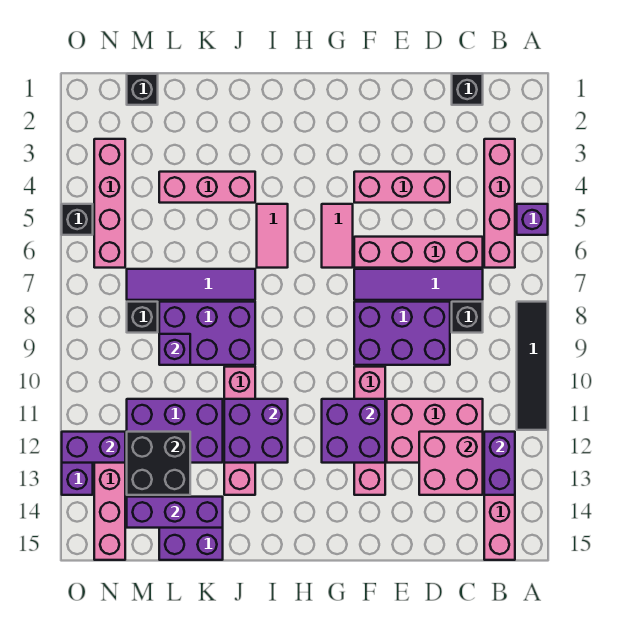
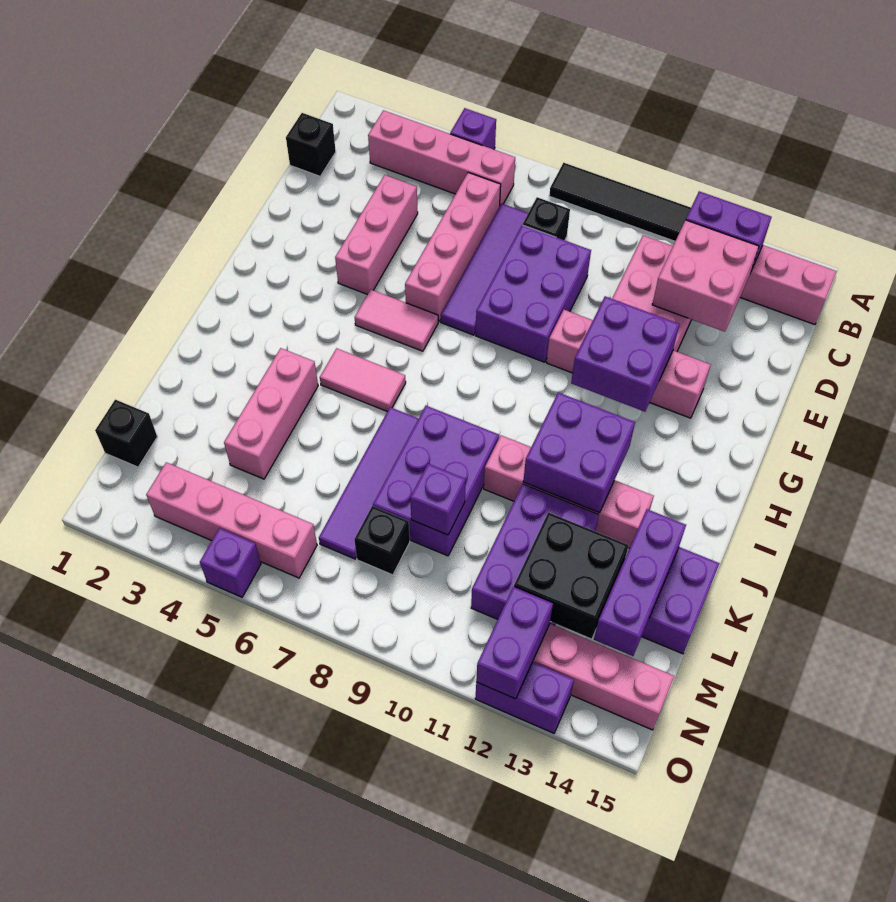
black 1x1 brick [62,204,93,235] -> purple 1x1 brick [200,528,261,597]

